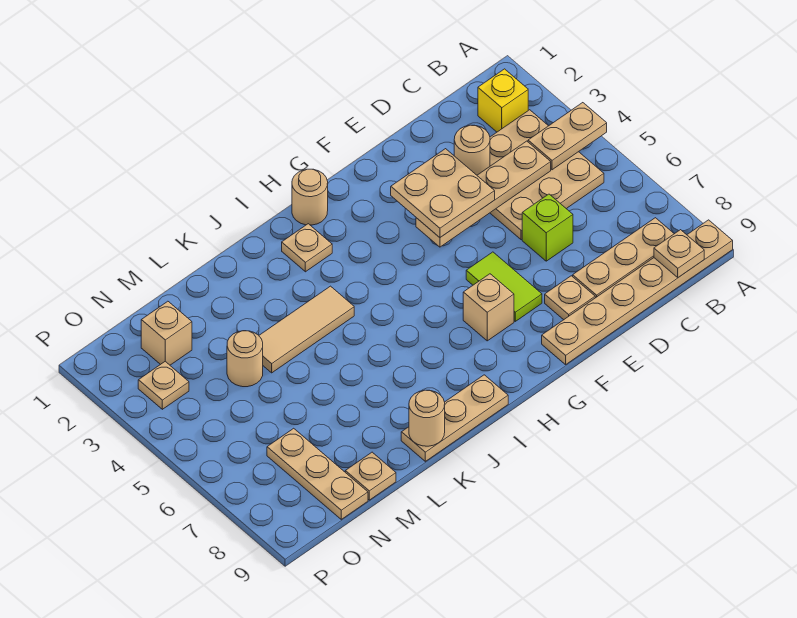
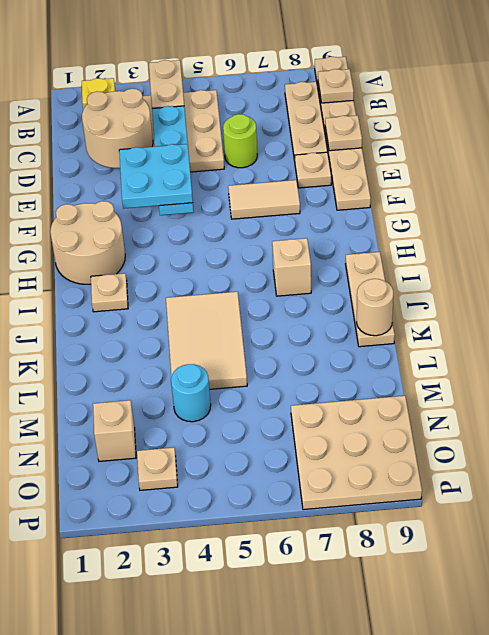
tan 1x4 plate [416,141,551,247] -> cyan 1x4 plate [152,106,194,215]
tan 1x1 round brick [454,125,490,175] -> tan 2x2 round brick [82,89,153,168]
lime 1x1 brick [522,194,573,261] -> lime 1x1 round brick [223,114,257,168]
tan 2x2 plate [391,149,495,237] -> cyan 2x2 plate [119,144,193,209]
lime 1x2 tile [466,252,542,321] -> tan 1x2 tile [228,180,300,219]
tan 1x1 brick [463,274,514,341] -> tan 1x1 brick moved to [272,238,311,296]
tan 1x1 round brick [292,169,328,225] -> tan 2x2 round brick [50,201,125,284]
tan 1x3 tile [259,286,354,373] -> tan 2x3 tile [166,292,247,389]
tan 1x1 round brick [227,331,263,387] -> cyan 1x1 round brick [171,364,211,422]
tan 1x1 plate [345,452,396,500] -> tan 1x1 plate moved to [325,115,362,151]
tan 1x3 plate [267,428,368,519] -> tan 3x3 plate [291,396,422,510]

